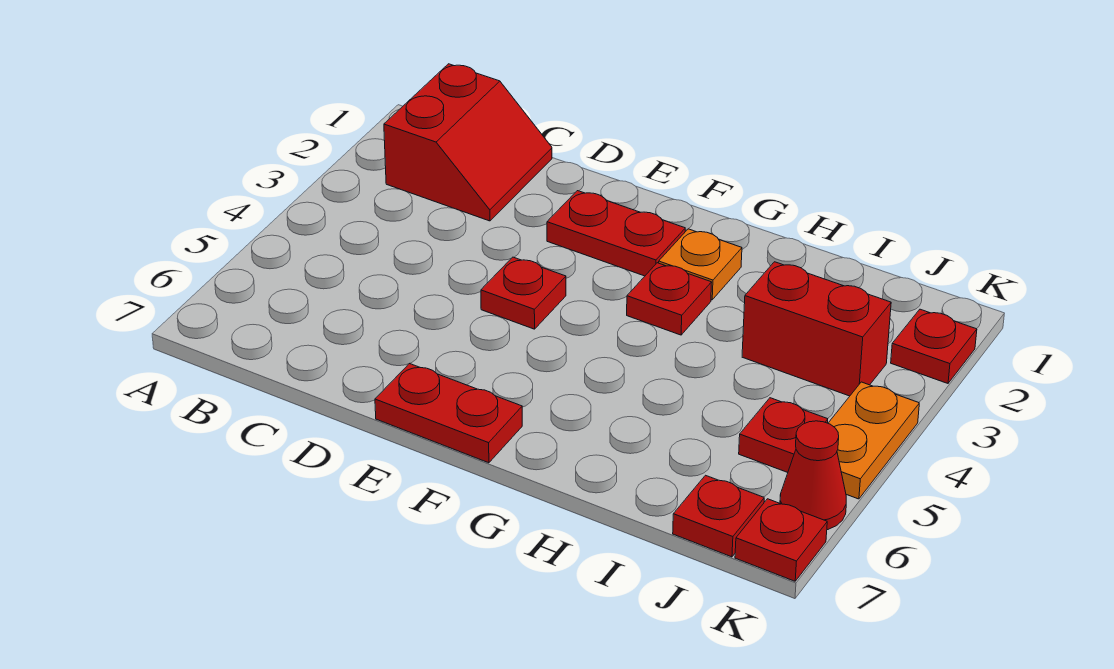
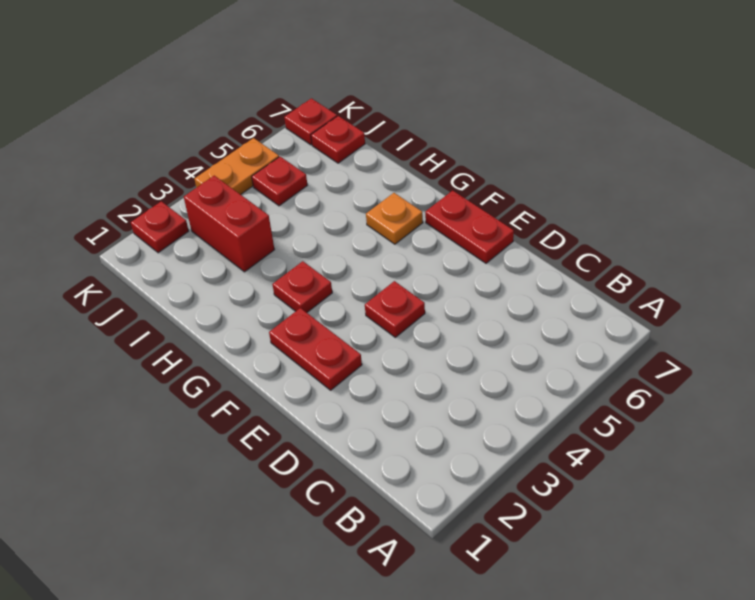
red 2x2 slope [384,64,552,221] -> none
orange 1x1 plate [659,229,742,300] -> orange 1x1 plate moved to [366,193,423,244]
red 1x1 cone [780,421,846,530] -> none

